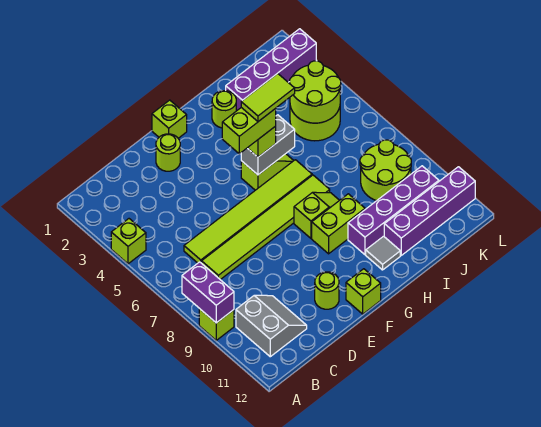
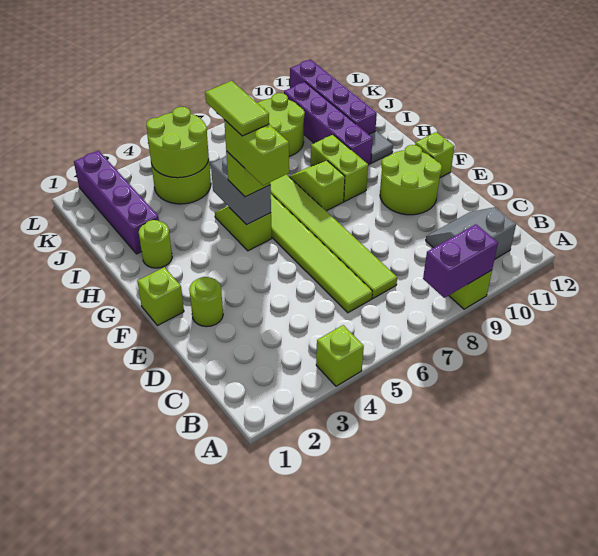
lime 1x1 round brick [315,272,339,309] -> lime 2x2 round brick [380,145,442,215]

